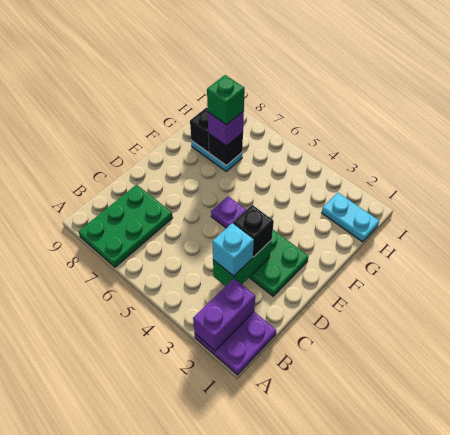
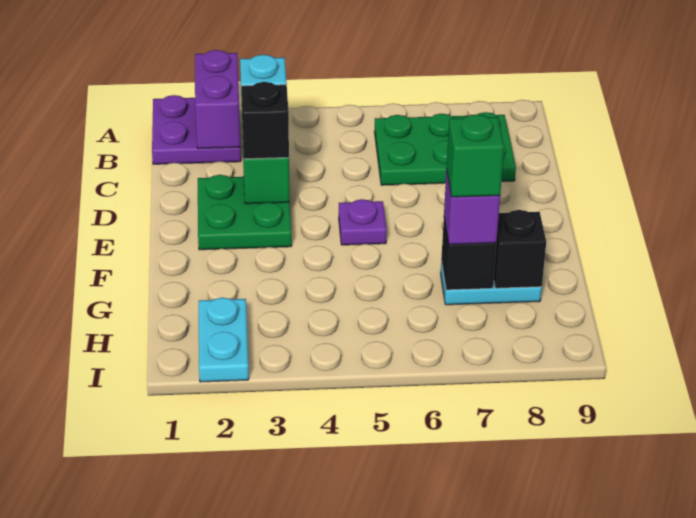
green 2x3 plate [78,185,173,267] -> green 2x3 plate turned to [374,112,516,185]
cyan 1x2 plate [322,193,379,242] -> cyan 1x2 plate turned to [199,298,249,382]

